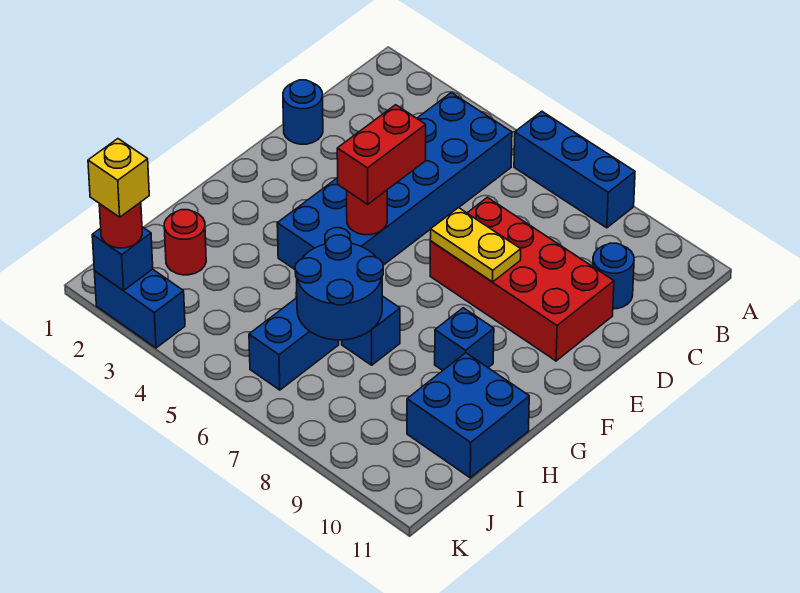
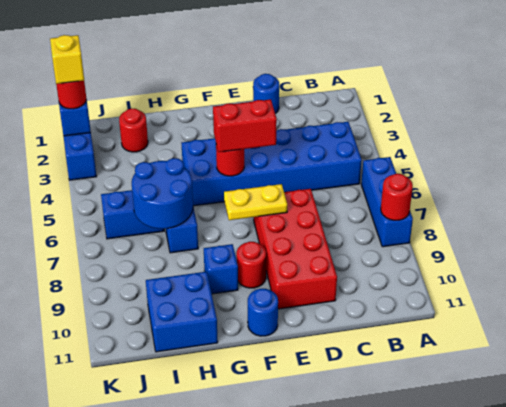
none -> red 1x1 round brick [381,174,413,220]
blue 1x1 round brick [593,243,634,309] -> blue 1x1 round brick moved to [248,289,278,336]
yellow 1x2 plate [430,208,521,282] -> yellow 1x2 plate turned to [224,184,287,220]
none -> red 1x1 round brick [237,242,266,288]

